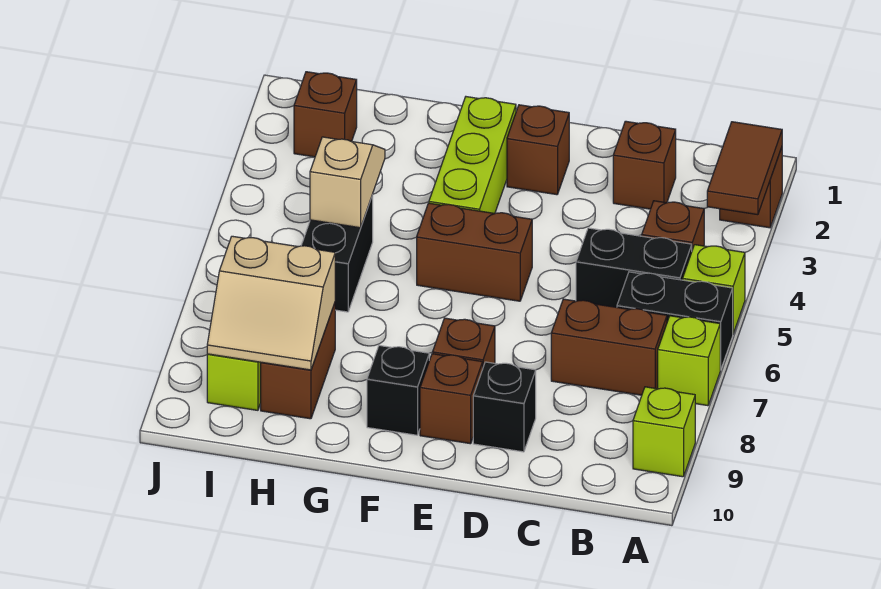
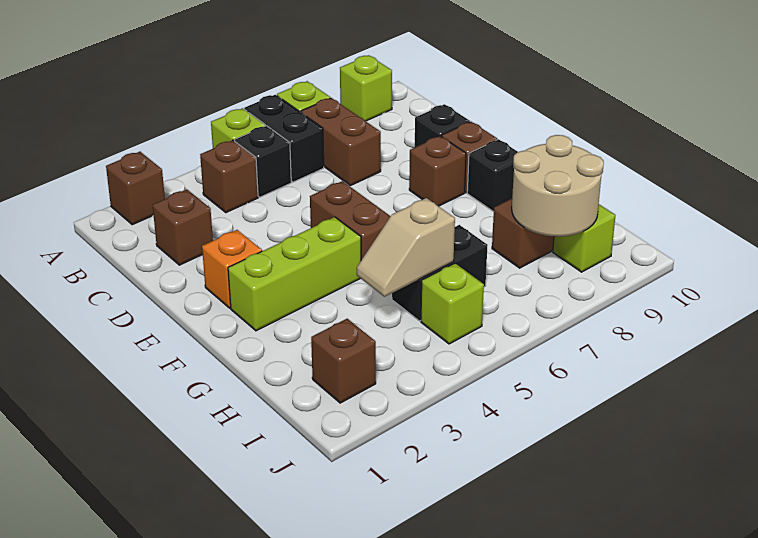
brown 1x2 tile [707,122,782,215] -> none
black 1x2 brick [576,228,692,307] -> black 1x1 brick [235,126,291,197]
brown 1x1 brick [507,105,569,195] -> orange 1x1 brick [202,230,262,308]
tan 2x2 slope [207,236,335,370] -> tan 2x2 round brick [512,135,604,237]
none -> lime 1x1 brick [421,263,484,344]

